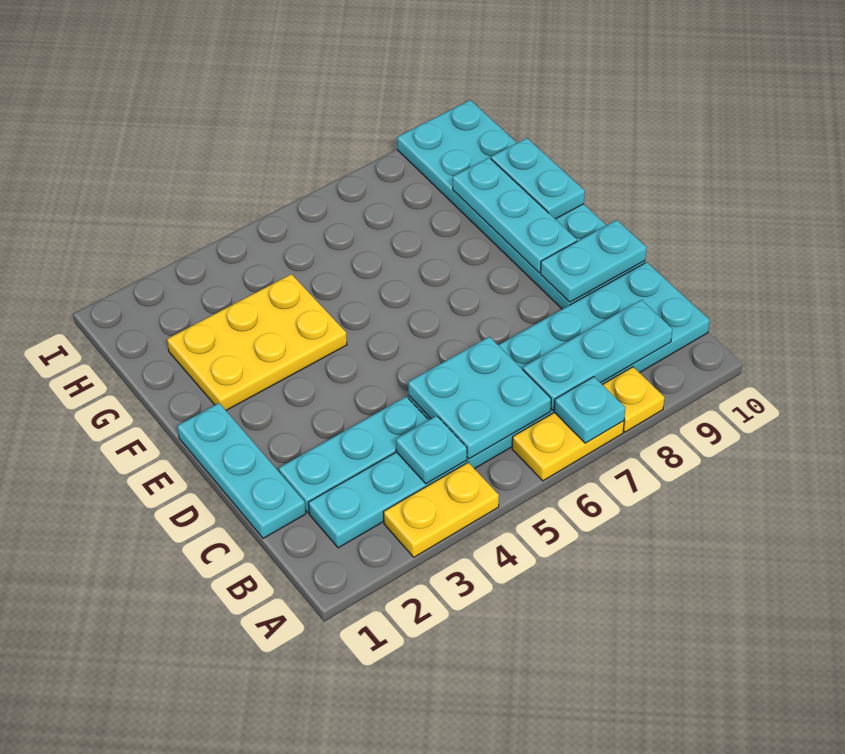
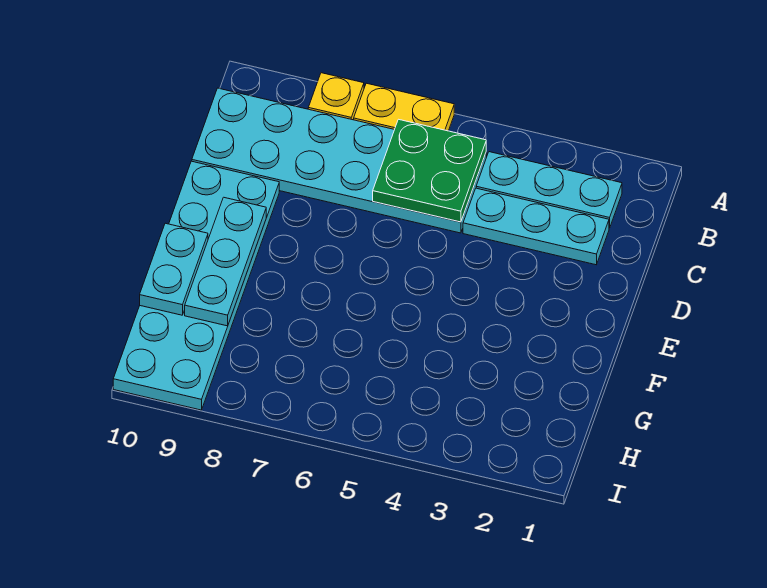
yellow 1x2 plate [383,462,499,557] -> none
cyan 1x1 plate [554,377,625,443] -> none
cyan 1x1 plate [396,416,467,484] -> none
cyan 2x2 plate [408,337,551,459] -> green 2x2 plate [373,119,486,222]
cyan 1x3 plate [523,300,672,410] -> none
cyan 1x3 plate [177,403,306,538] -> none
cyan 1x2 plate [541,220,647,302] -> none
yellow 2x3 plate [167,274,347,410] -> none

